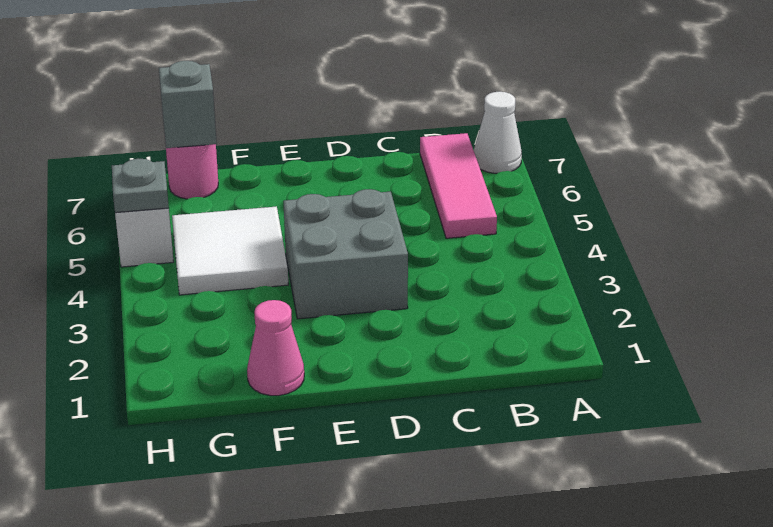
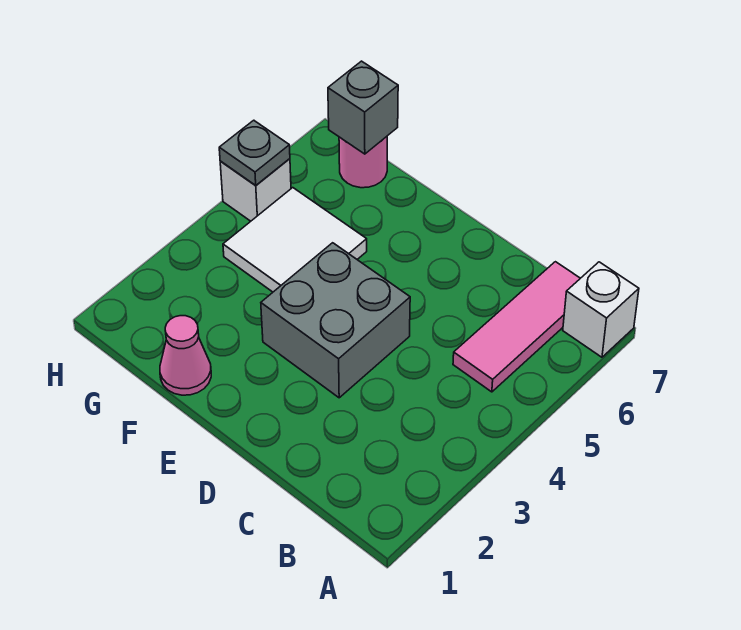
white 1x1 cone [474,92,522,173] -> white 1x1 brick [563,262,639,357]

